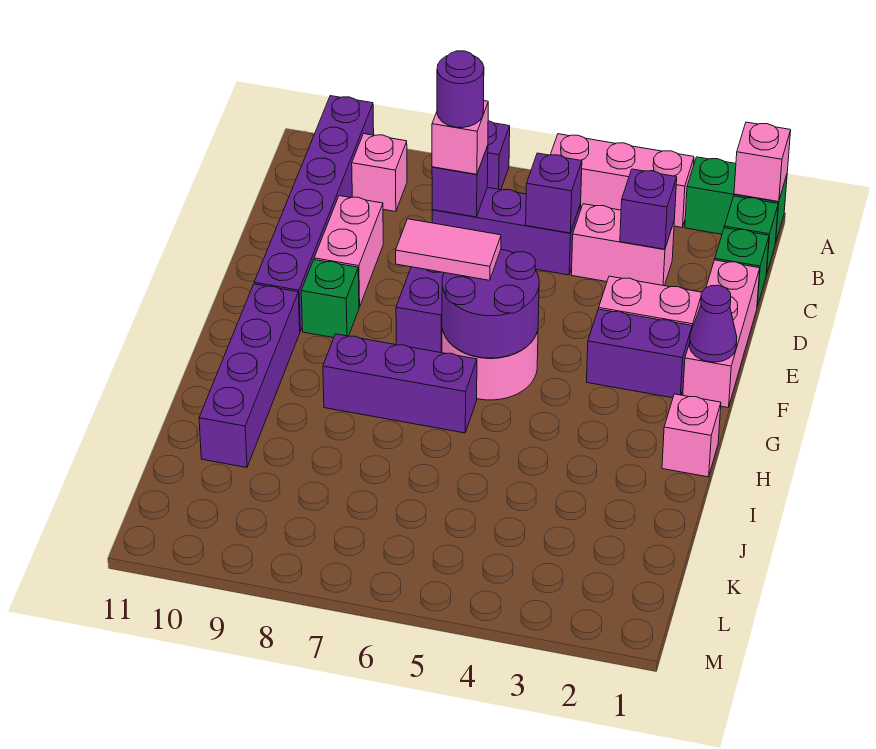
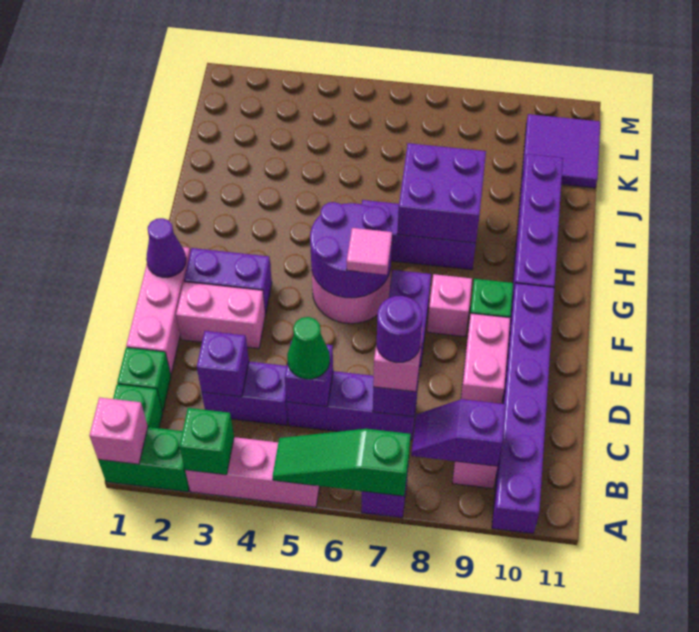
none -> green 1x1 brick [179,408,234,475]
none -> green 1x3 slope [272,429,411,496]
none -> purple 1x2 slope [411,399,506,466]
pink 1x2 brick [571,204,674,286] -> purple 1x2 brick [202,362,288,425]
none -> green 1x1 cone [287,317,330,379]
pink 1x2 tile [396,219,501,280] -> pink 1x1 tile [347,228,392,275]
pink 1x1 brick [662,394,721,477] -> pink 1x1 brick moved to [427,274,472,337]
none -> purple 2x2 brick [397,143,486,243]
none -> purple 2x2 tile [522,114,600,188]

